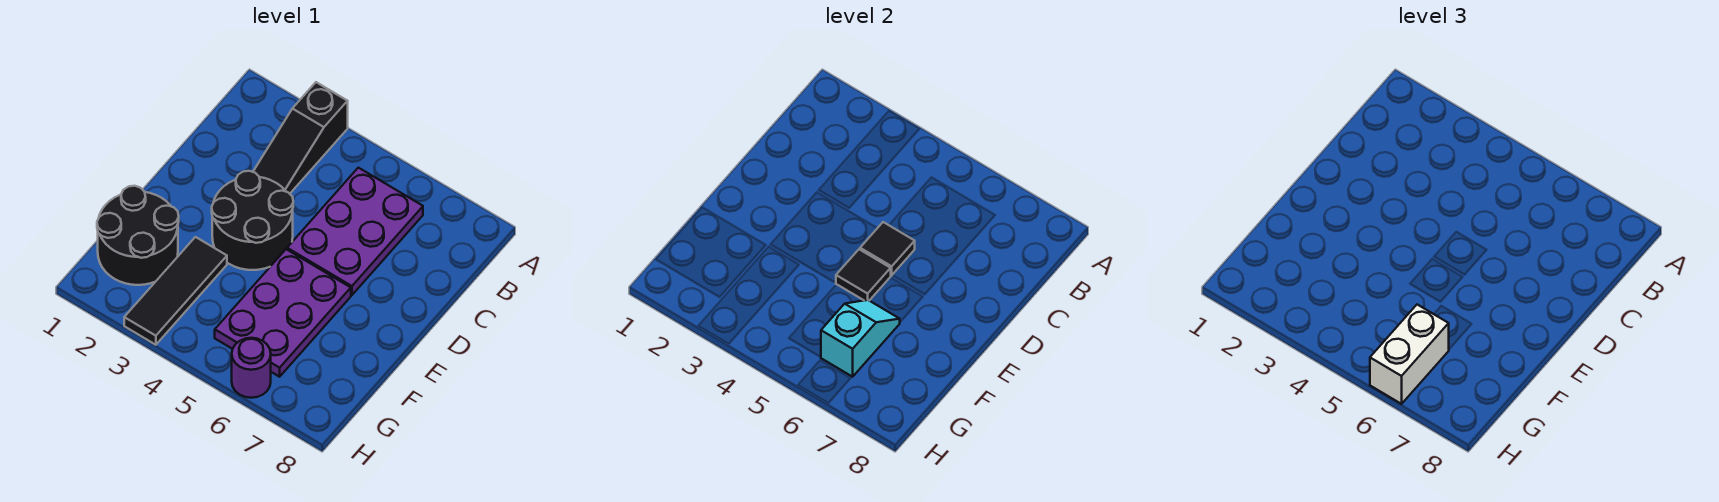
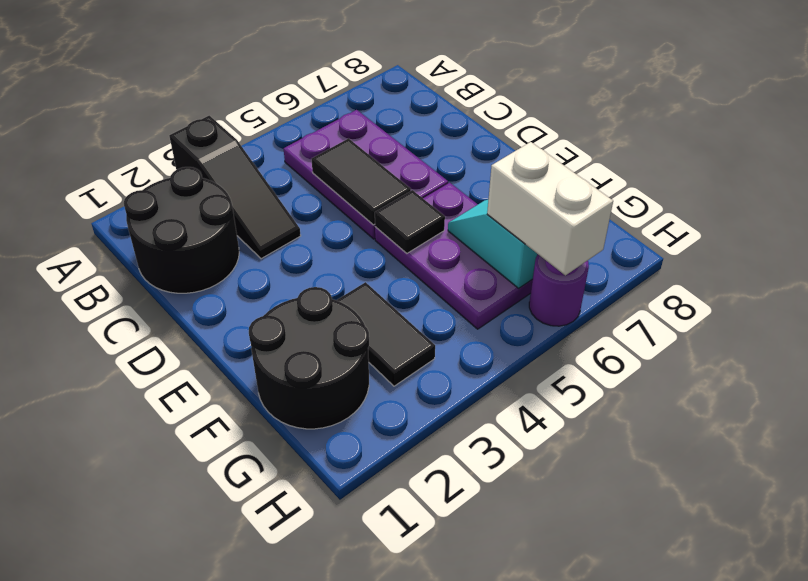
black 2x2 round brick [212,171,293,270] -> black 2x2 round brick moved to [124,167,239,293]
black 1x1 tile [860,222,915,275] -> black 1x2 tile [312,139,411,225]
black 1x3 tile [124,237,227,345] -> black 1x2 tile [336,282,435,386]

